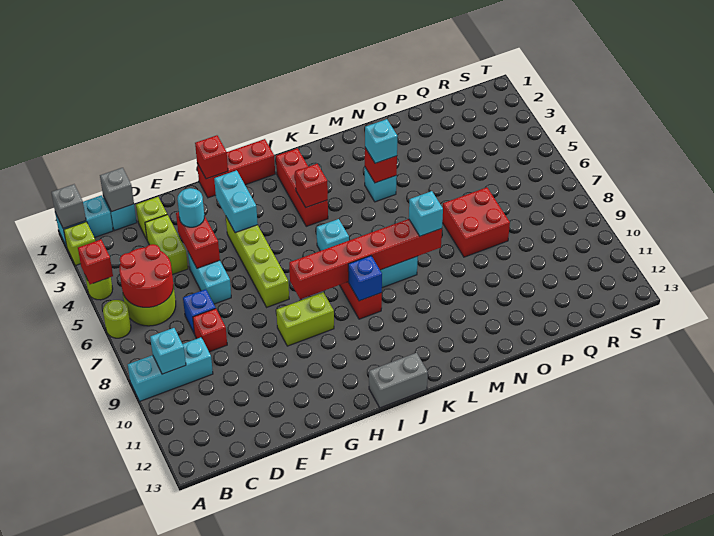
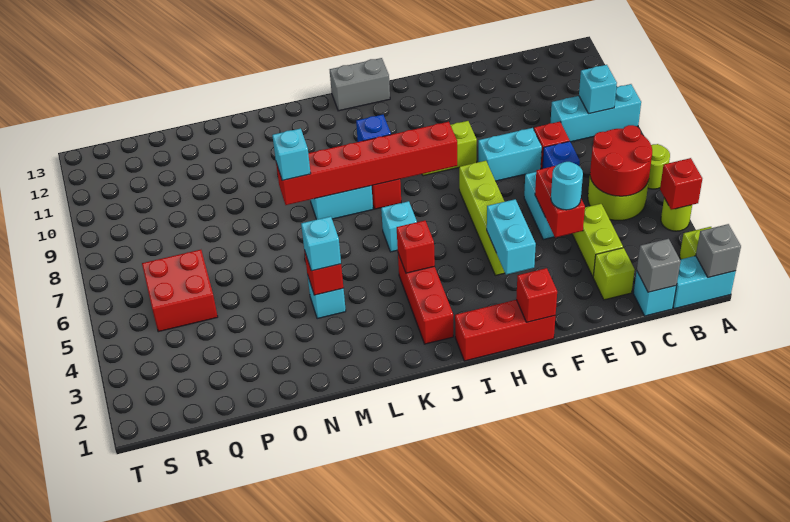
none -> cyan 1x2 brick [478,128,542,181]
red 2x2 brick [442,187,510,257] -> red 2x2 brick moved to [142,250,218,332]

